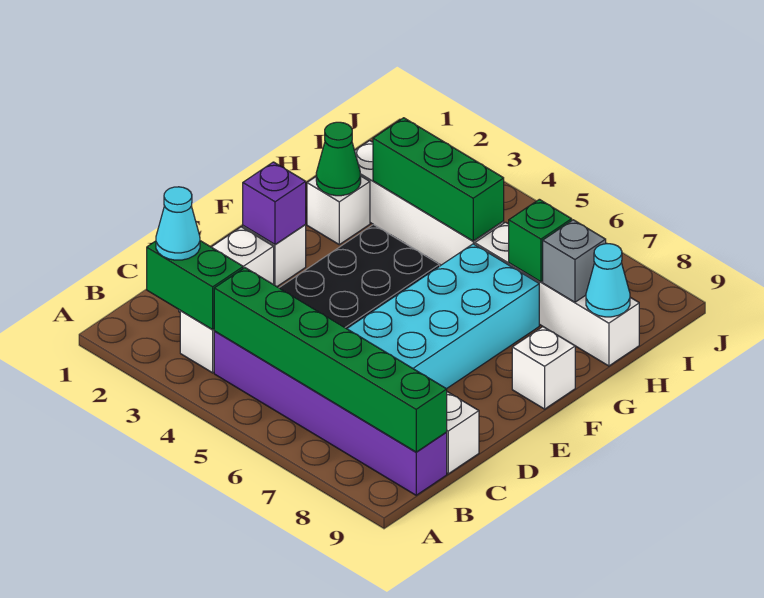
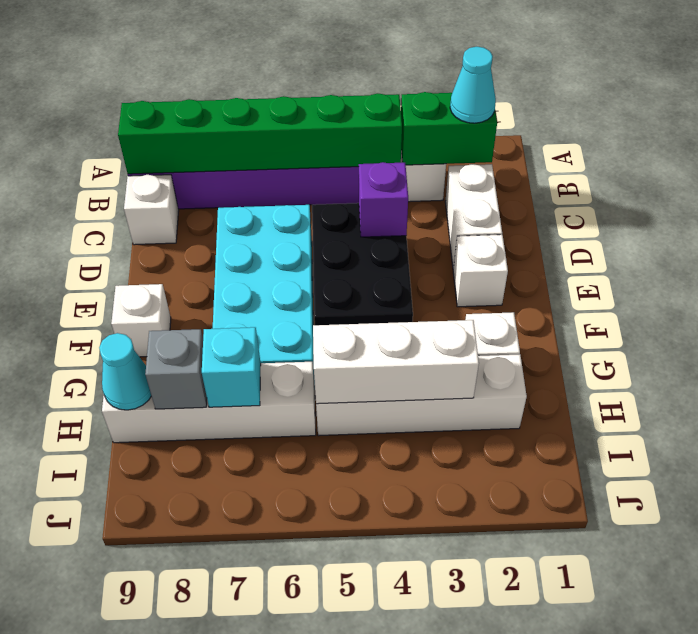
purple 1x1 brick [243,162,306,244] -> purple 1x1 brick moved to [359,162,408,237]
green 1x1 cone [316,122,361,196] -> none
green 1x3 brick [373,118,504,241] -> white 1x3 brick [313,320,479,404]
green 1x1 brick [509,199,572,282] -> cyan 1x1 brick [202,327,261,407]

